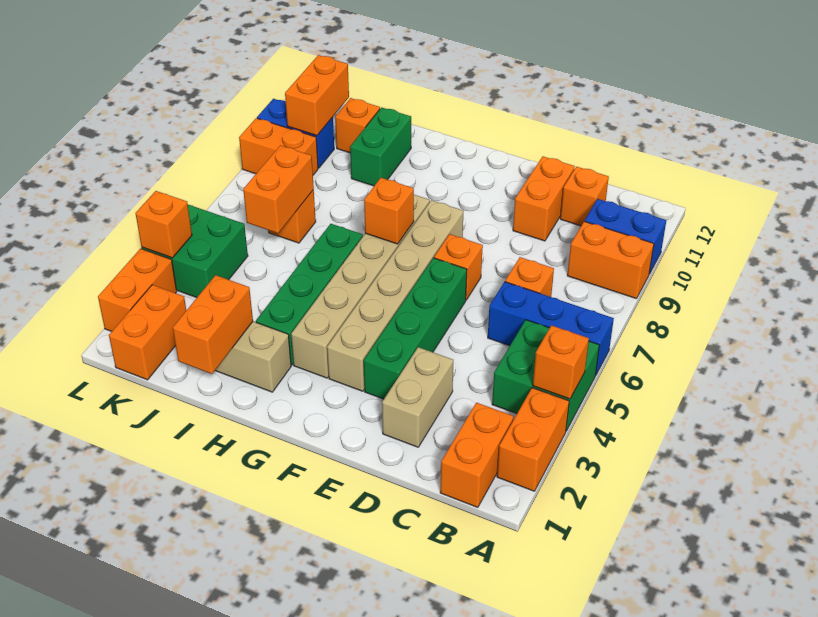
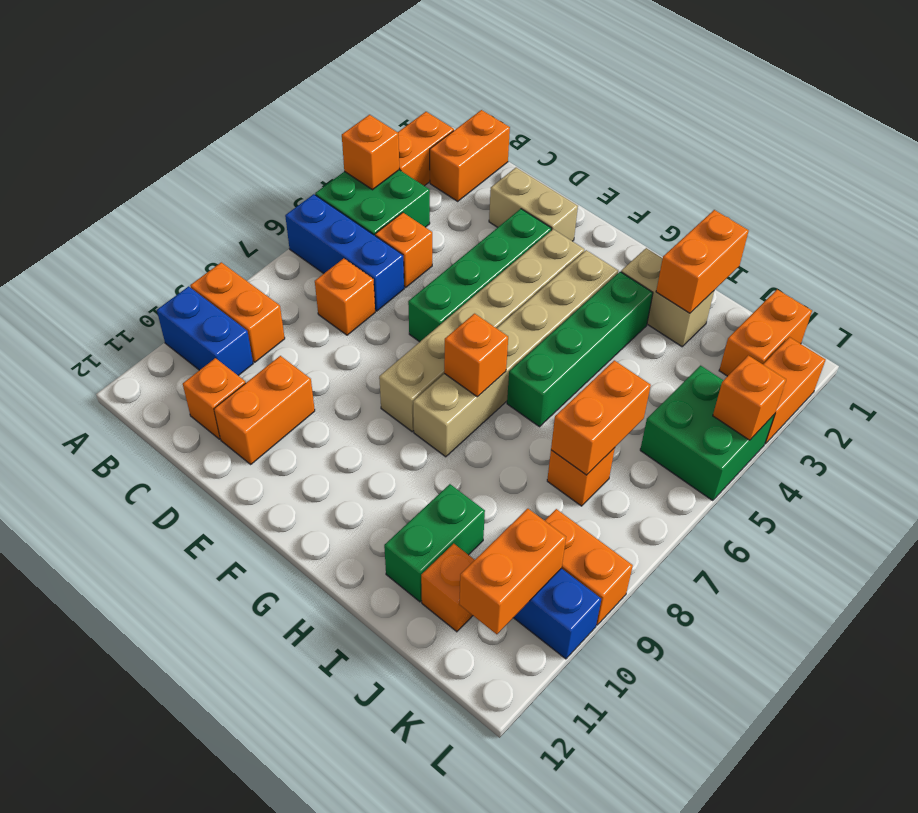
tan 1x2 brick [382,347,453,447] -> tan 1x2 brick turned to [489,168,578,241]
orange 1x1 brick [434,234,483,300] -> orange 1x1 brick moved to [375,213,432,288]

